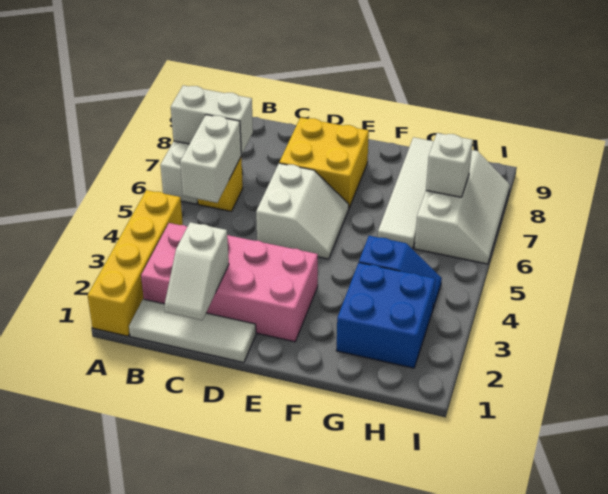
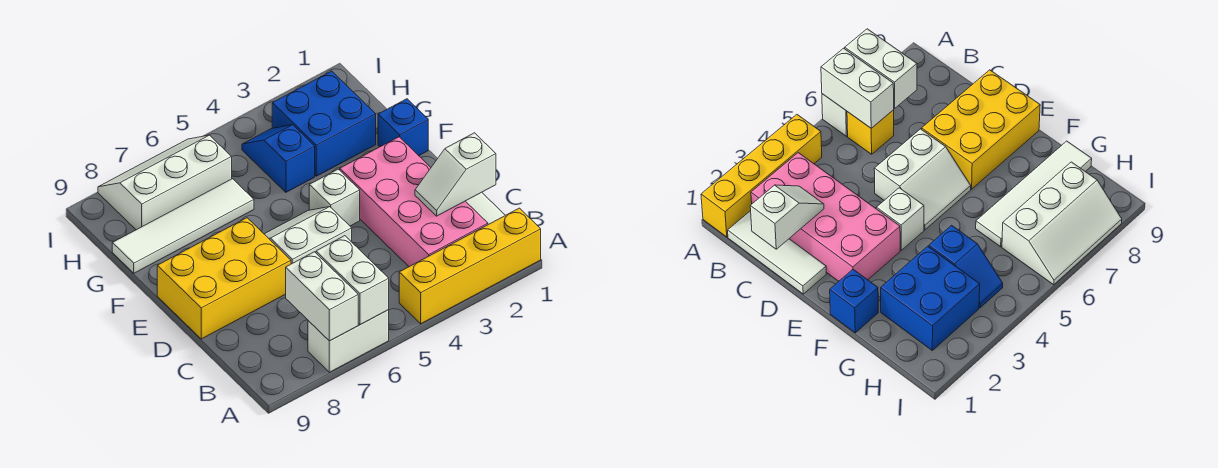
white 1x2 brick [180,115,241,203] -> white 1x2 brick turned to [316,236,389,325]
white 1x2 slope [164,222,229,320] -> white 1x2 slope turned to [415,133,496,216]
yellow 2x2 brick [279,118,369,208] -> yellow 2x3 brick [157,218,291,339]
none -> blue 1x1 brick [378,99,428,156]
white 1x1 brick [426,133,473,197] -> white 1x1 brick moved to [309,169,360,226]

